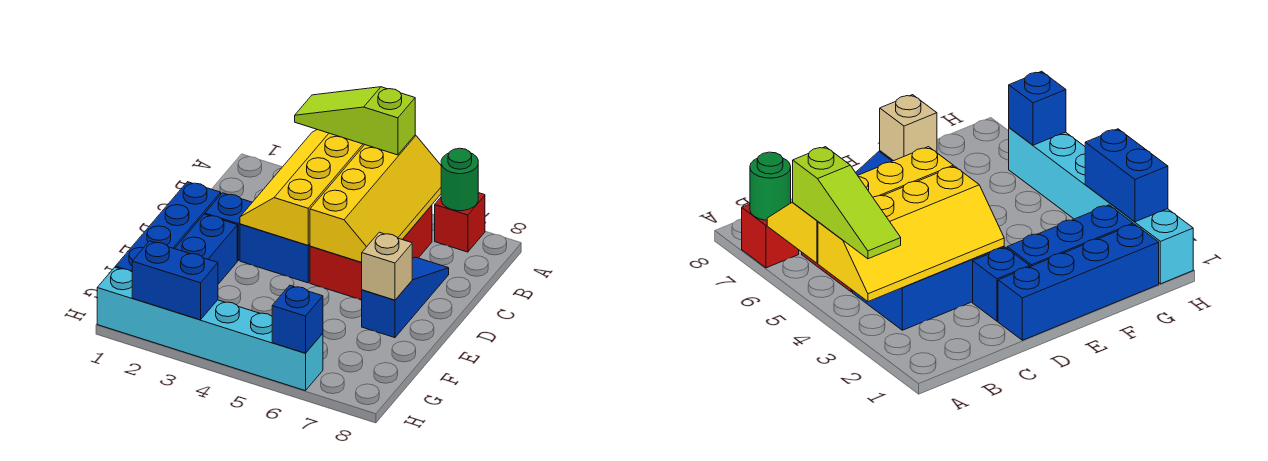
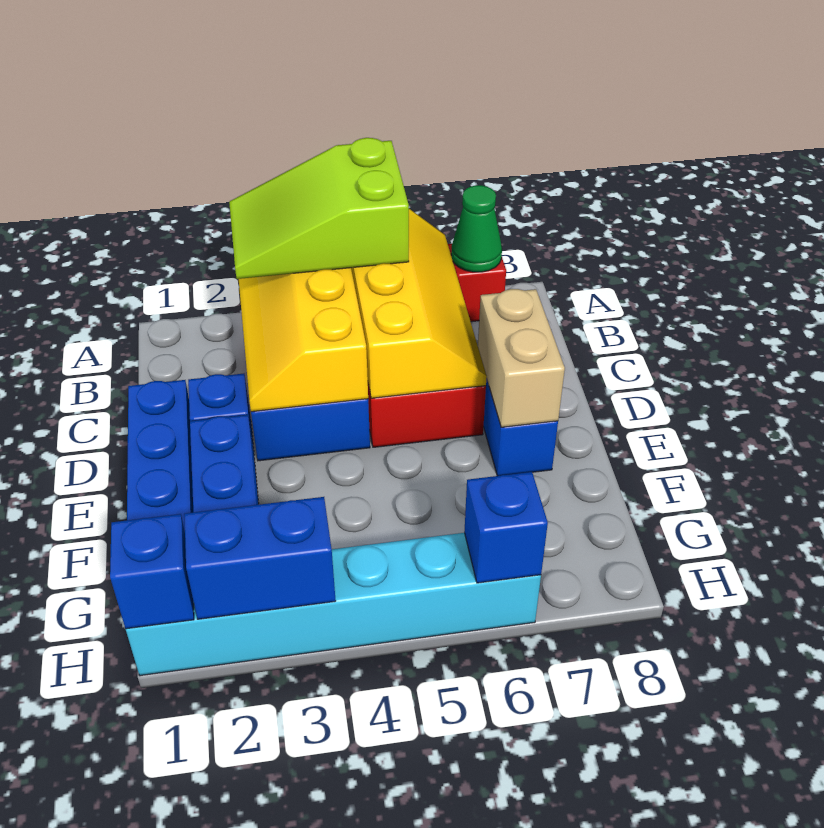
lime 1x3 slope [295,87,415,155] -> lime 2x3 slope [229,138,409,279]
green 1x1 round brick [441,148,478,211] -> green 1x1 cone [451,185,502,272]
tan 1x1 brick [361,232,412,300] -> tan 1x2 brick [478,289,565,427]
none -> blue 1x1 brick [110,514,194,629]

